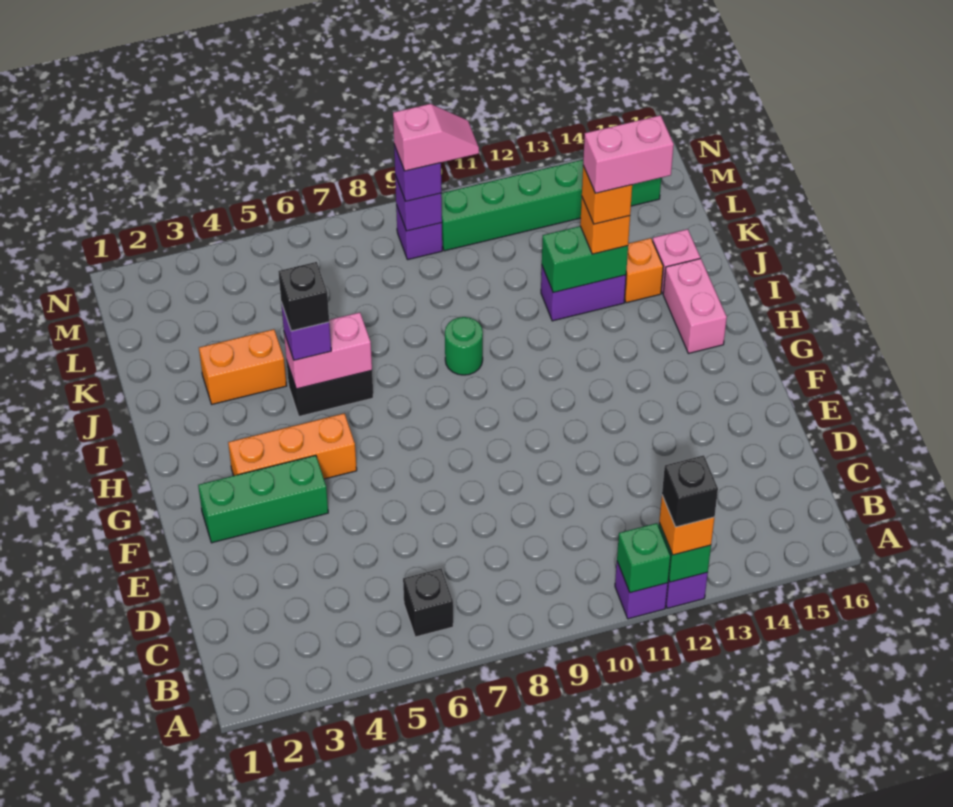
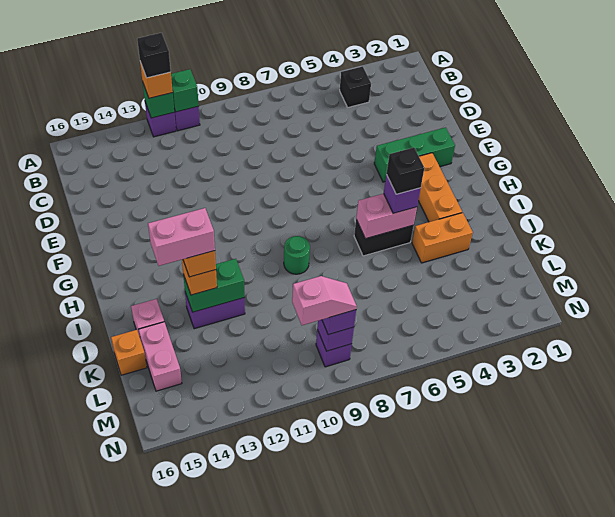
black 1x1 brick [403,569,453,637] -> black 1x1 brick moved to [340,66,371,107]
orange 1x3 brick [228,413,357,479] -> orange 1x3 brick turned to [418,153,462,222]
pink 1x2 brick [663,258,727,353] -> pink 1x2 brick moved to [139,322,182,391]
orange 1x1 brick [624,238,663,303] -> orange 1x1 brick moved to [111,330,147,375]
pink 1x2 slope [393,104,479,171] -> pink 1x2 slope turned to [292,276,357,325]
green 1x6 brick [441,160,661,251] -> none

